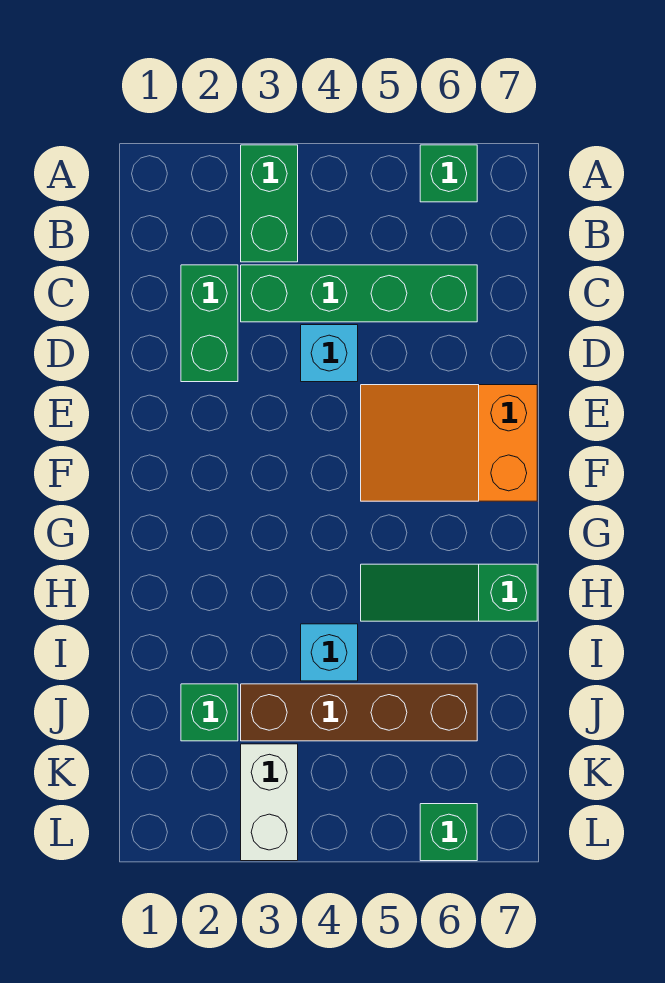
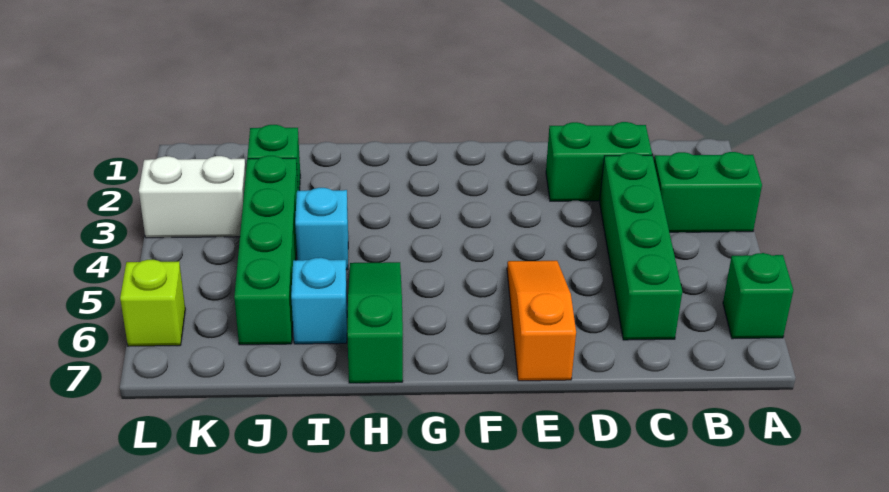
cyan 1x1 brick [301,325,358,382] -> cyan 1x1 brick moved to [291,258,347,344]
orange 2x3 slope [361,385,537,501] -> orange 1x3 slope [507,261,576,381]
brown 1x4 brick [241,684,477,741] -> green 1x4 brick [234,156,298,345]
green 1x1 brick [420,804,477,861] -> lime 1x1 brick [120,260,185,346]

